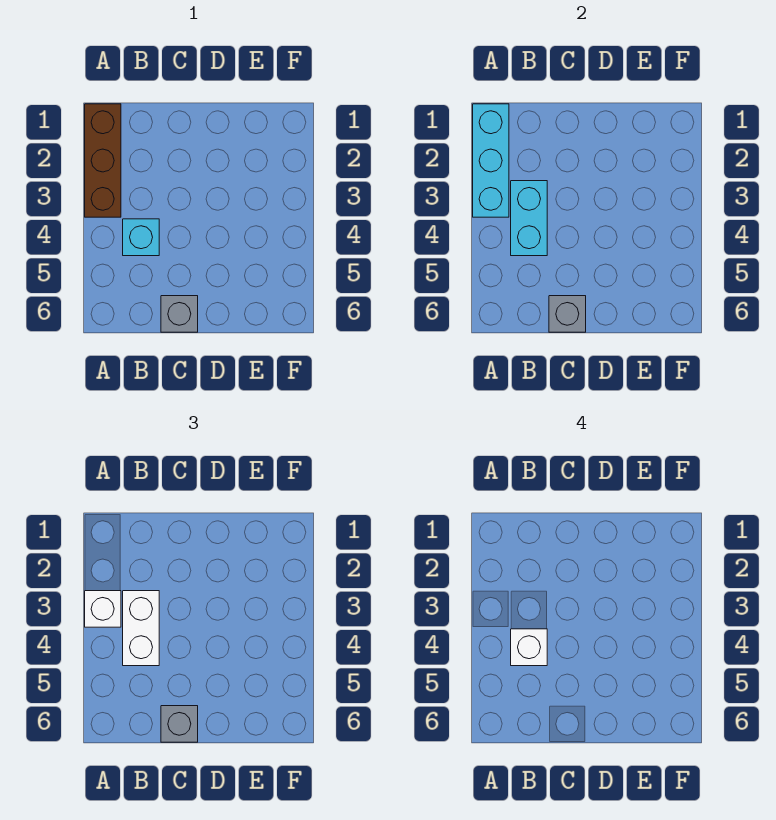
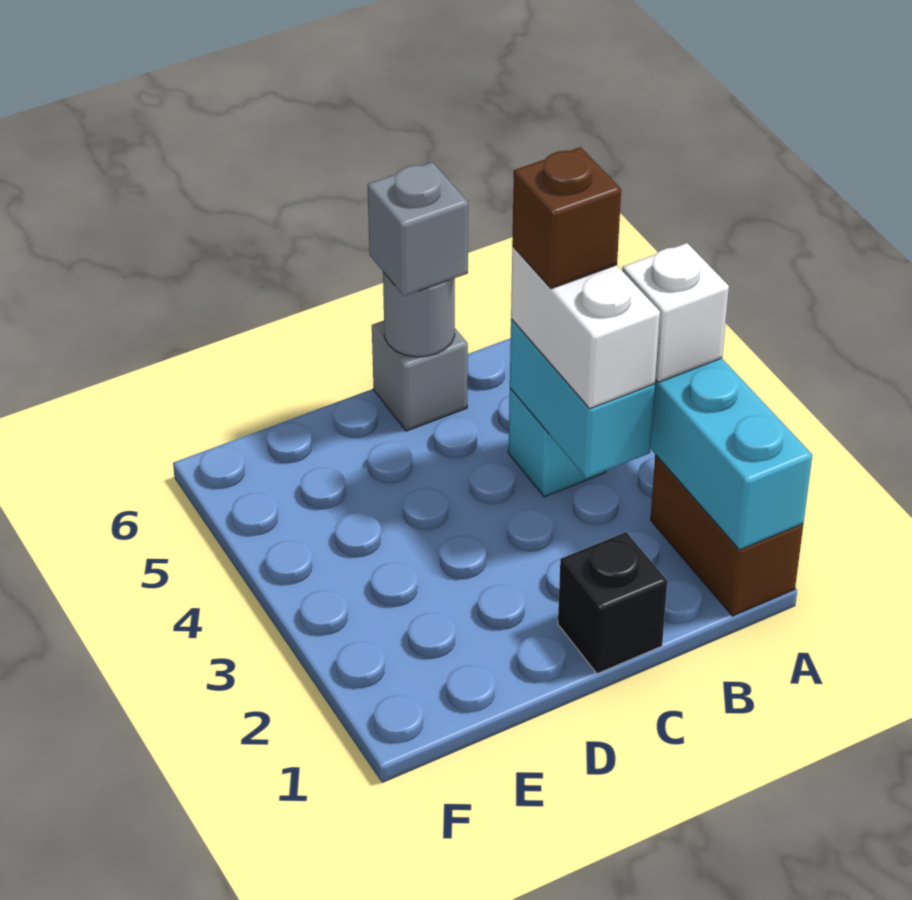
brown 1x3 brick [85,104,121,217] -> brown 1x2 brick [651,455,803,616]
white 1x1 brick [511,629,547,666] -> brown 1x1 brick [512,147,621,289]
none -> black 1x1 brick [558,532,667,674]
grey 1x1 brick [549,296,586,332] -> grey 1x1 round brick [383,272,455,357]

